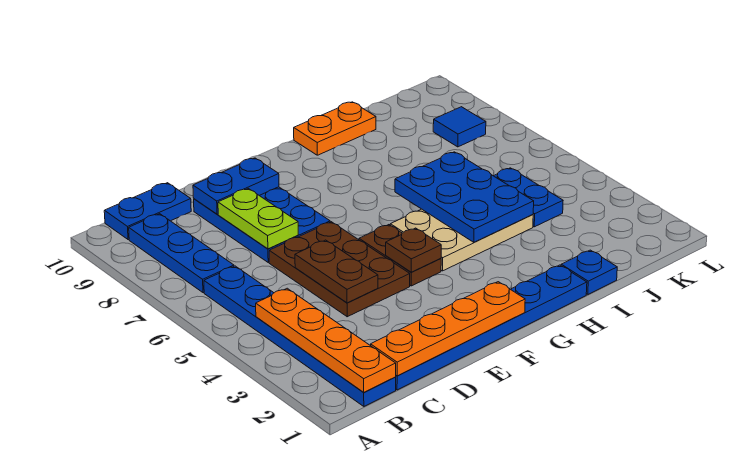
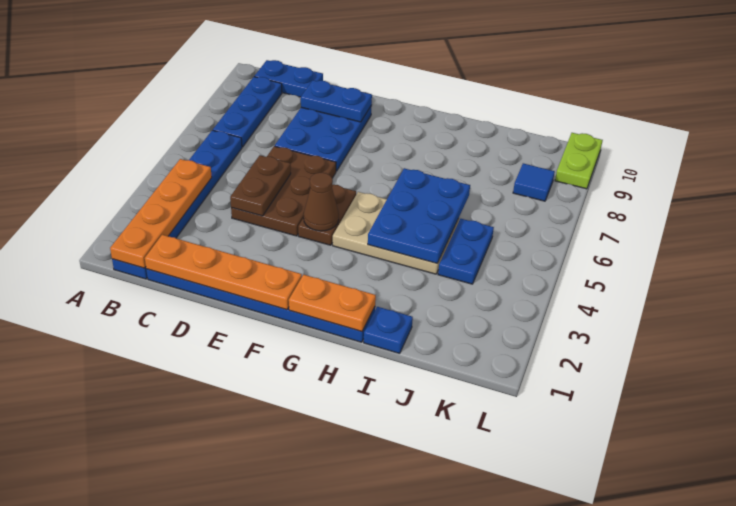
lime 1x2 plate [218,189,298,249] -> lime 1x2 plate moved to [555,133,603,189]
brown 1x1 plate [386,228,441,272] -> brown 1x1 cone [304,173,339,231]
orange 1x2 plate [294,102,376,155] -> orange 1x2 plate moved to [289,275,376,331]

